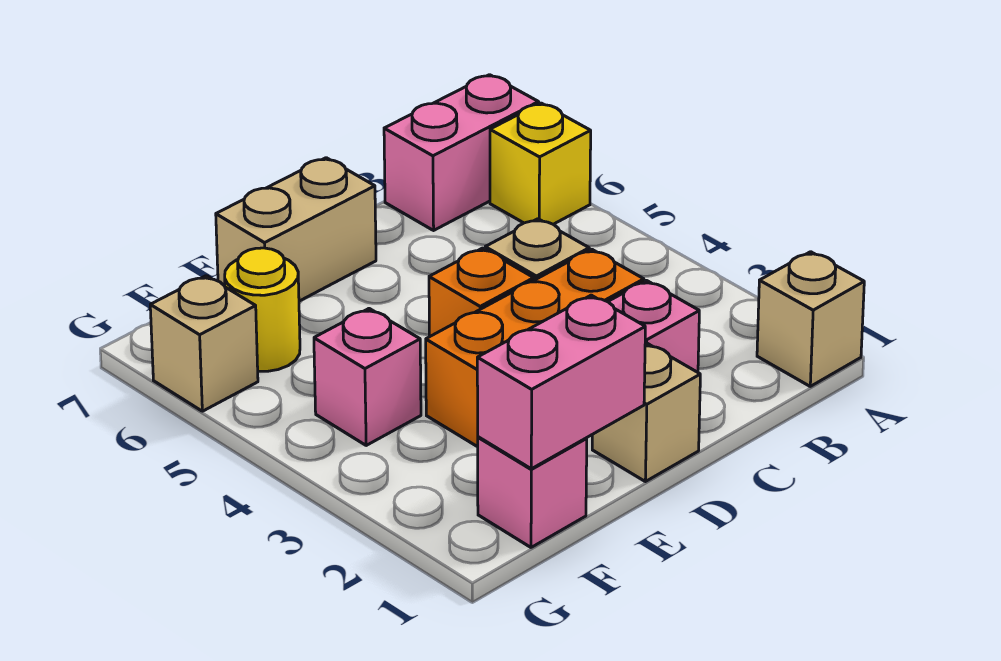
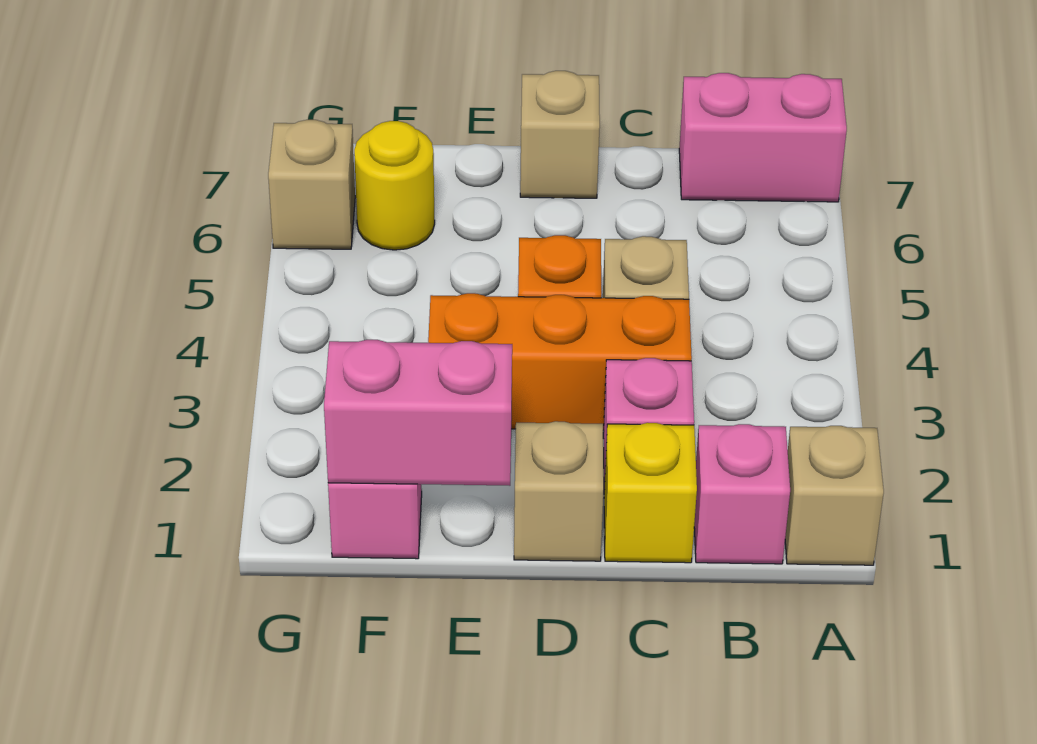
yellow 1x1 brick [490,103,591,224] -> yellow 1x1 brick moved to [604,423,697,563]
tan 1x2 brick [216,158,376,301] -> tan 1x1 brick [520,71,600,198]
pink 1x1 brick [314,309,421,445] -> pink 1x1 brick moved to [694,424,790,564]

